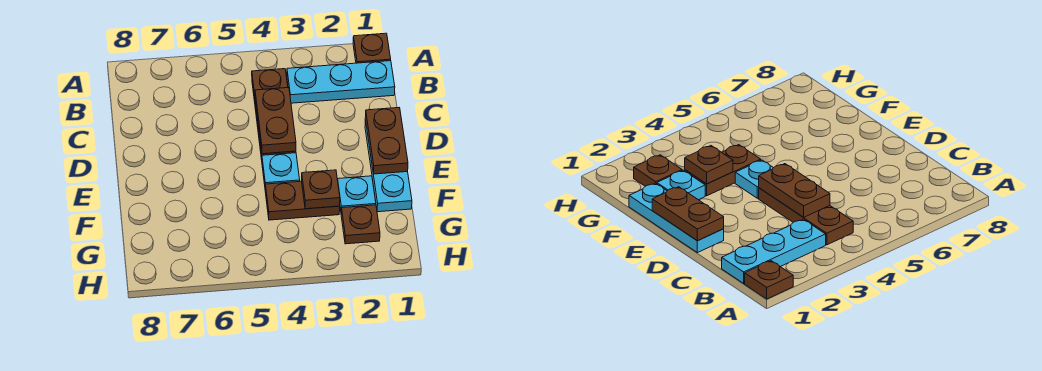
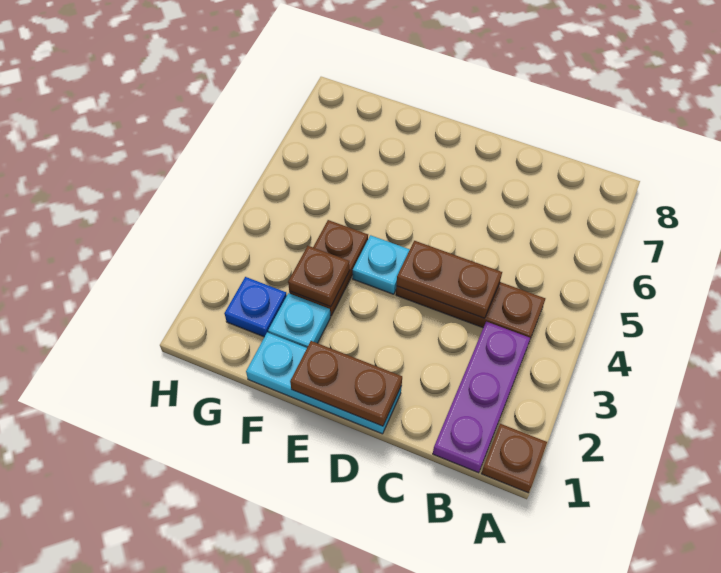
cyan 1x3 plate [287,61,395,103] -> purple 1x3 plate [433,322,530,473]
brown 1x1 plate [341,205,380,244] -> blue 1x1 plate [224,277,287,337]

